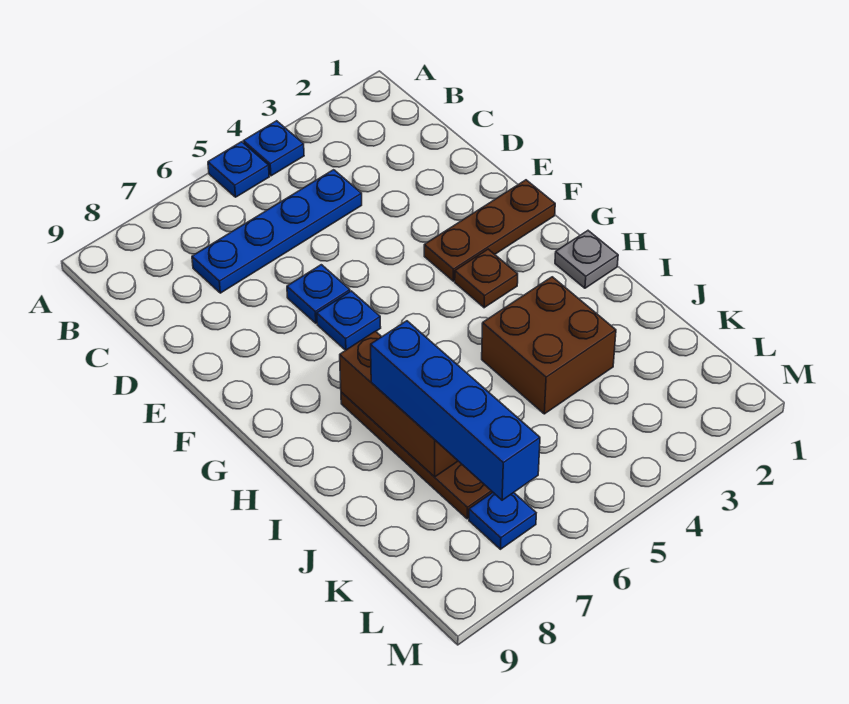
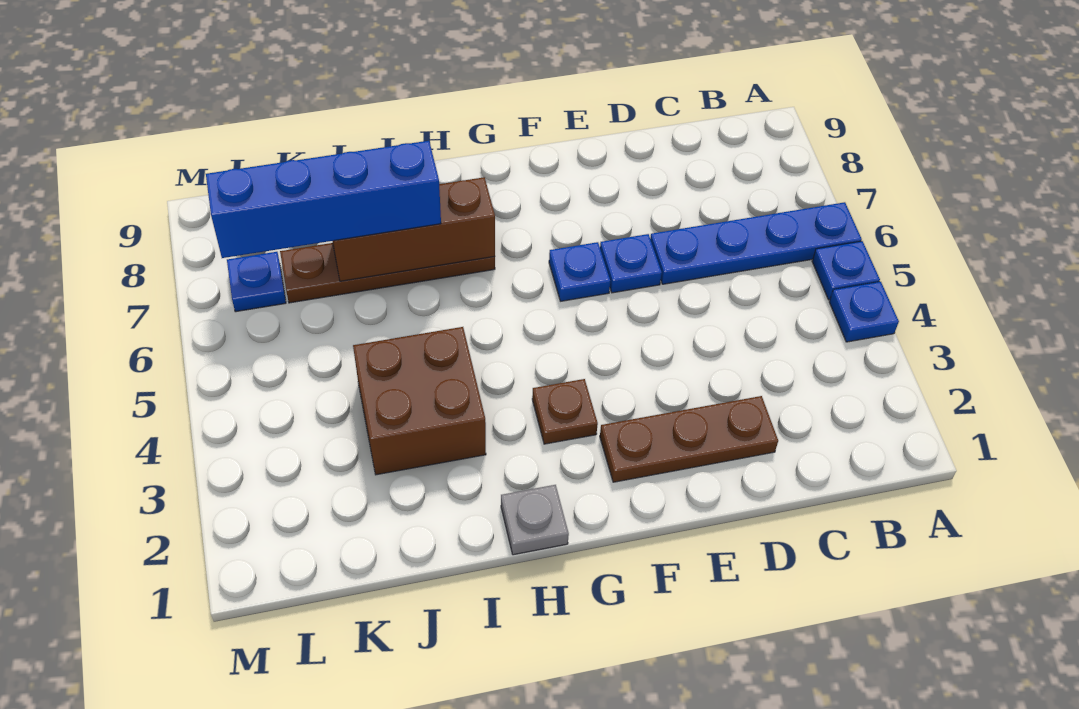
blue 1x4 plate [192,170,362,293] -> blue 1x4 plate turned to [650,202,862,284]
brown 1x3 plate [424,180,555,281] -> brown 1x3 plate turned to [600,396,778,482]

